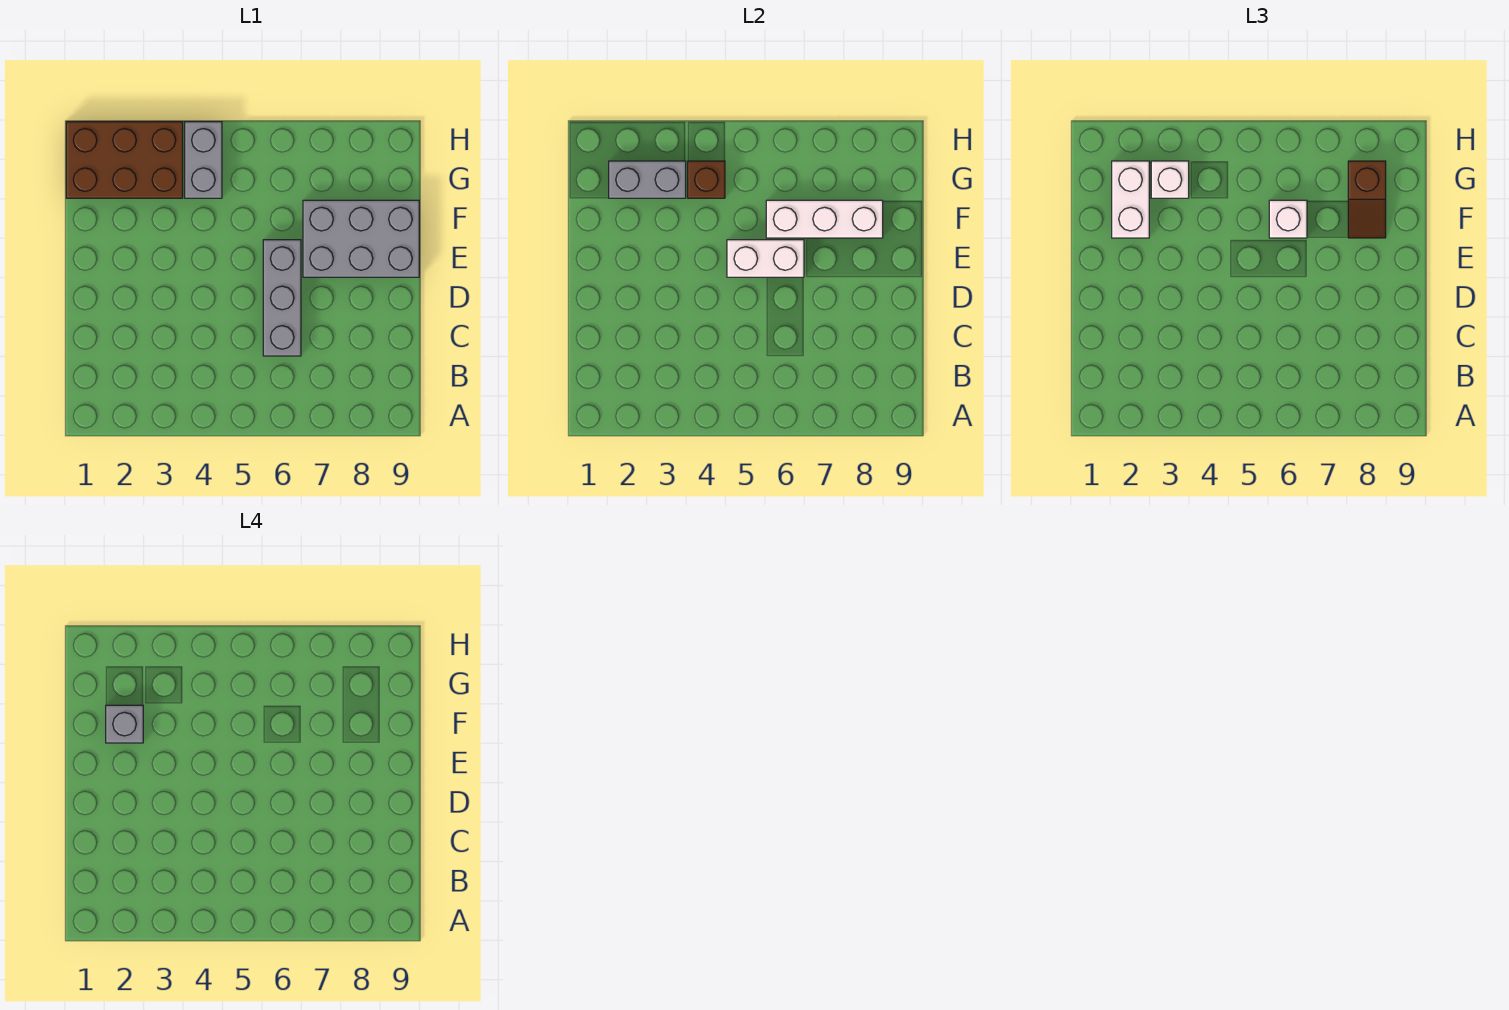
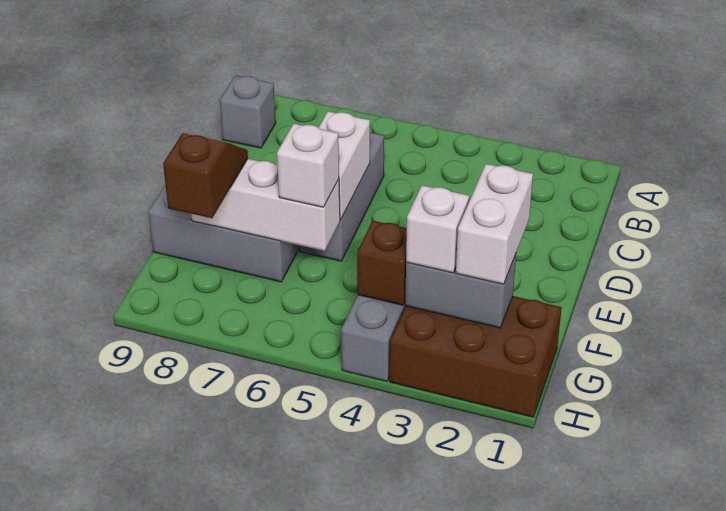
white 1x2 brick [727,240,804,277] -> white 1x2 brick turned to [319,111,370,220]
grey 1x1 brick [106,705,143,743] -> grey 1x1 brick moved to [220,75,276,148]

